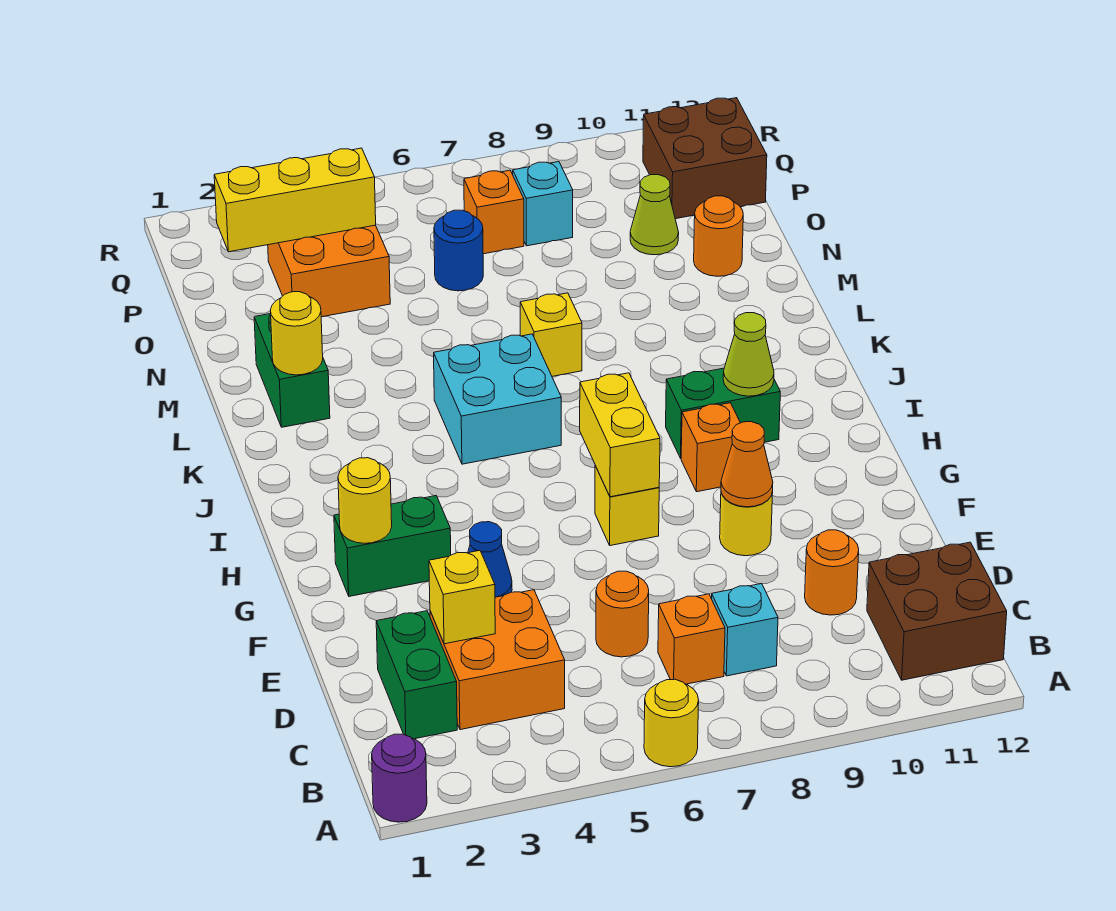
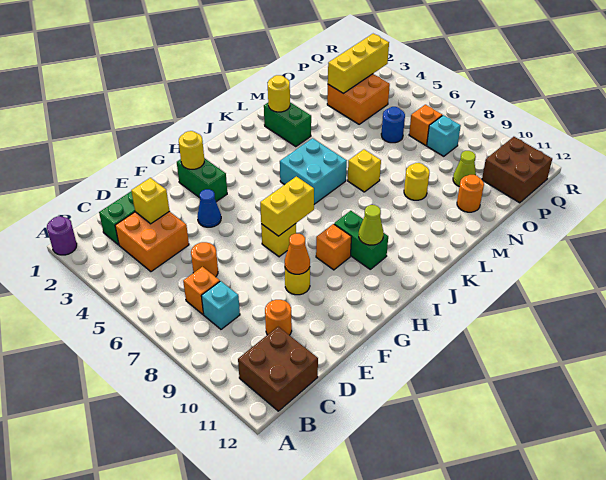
yellow 1x1 round brick [644,679,699,767] -> yellow 1x1 round brick moved to [404,163,430,200]
green 1x2 brick [254,314,330,427] -> green 1x2 brick turned to [264,102,311,147]
yellow 1x3 brick [214,148,376,252] -> yellow 1x3 brick turned to [328,34,389,93]

